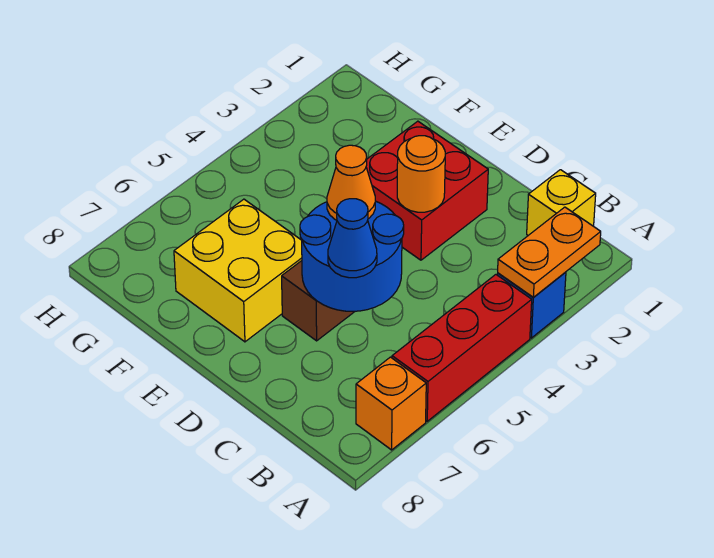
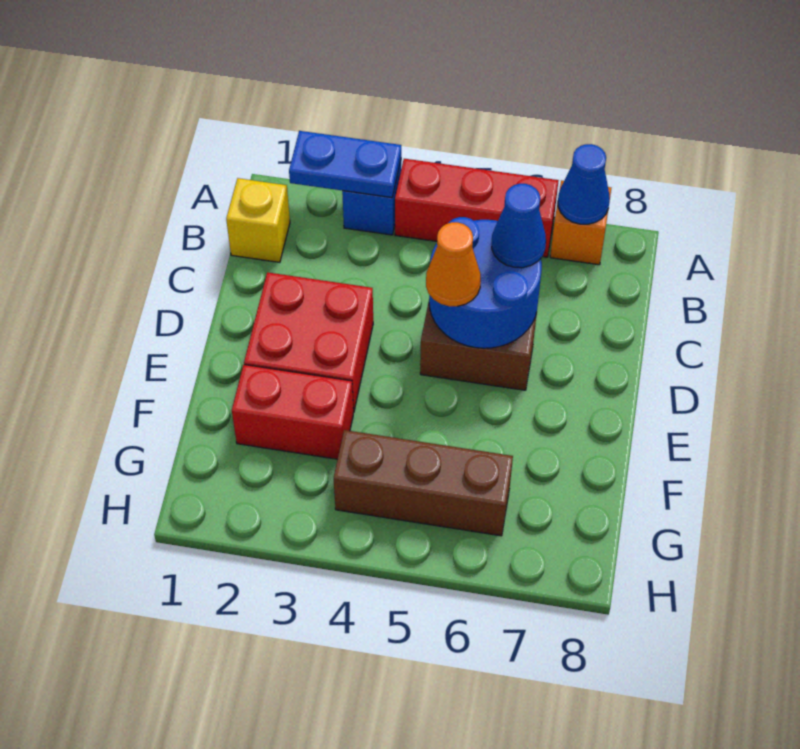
orange 1x2 plate [498,207,601,297] -> blue 1x2 plate [289,131,401,198]
none -> blue 1x1 cone [558,144,610,224]
orange 1x1 round brick [397,136,445,212] -> none
yellow 2x2 brick [174,199,302,342] -> none
none -> red 1x2 brick [232,365,353,459]
none -> brown 1x3 brick [334,430,513,536]

